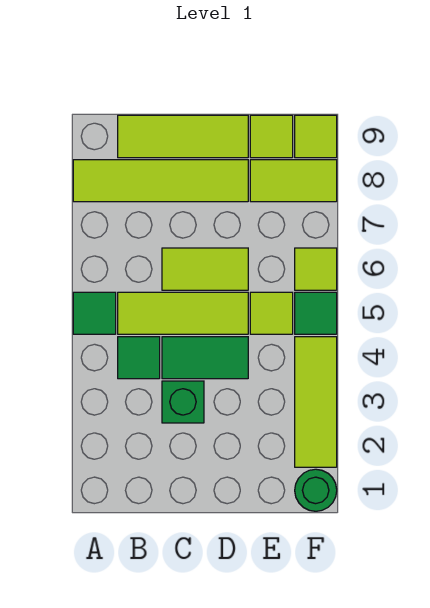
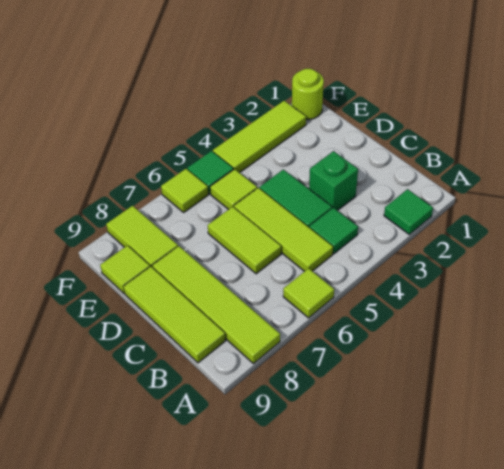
green 1x1 tile [73,292,116,334] -> green 1x1 tile moved to [384,189,433,234]
green 1x1 round brick [295,469,337,511] -> lime 1x1 round brick [292,69,324,120]
lime 1x1 tile [295,115,337,158] -> lime 1x1 tile moved to [283,268,334,318]

